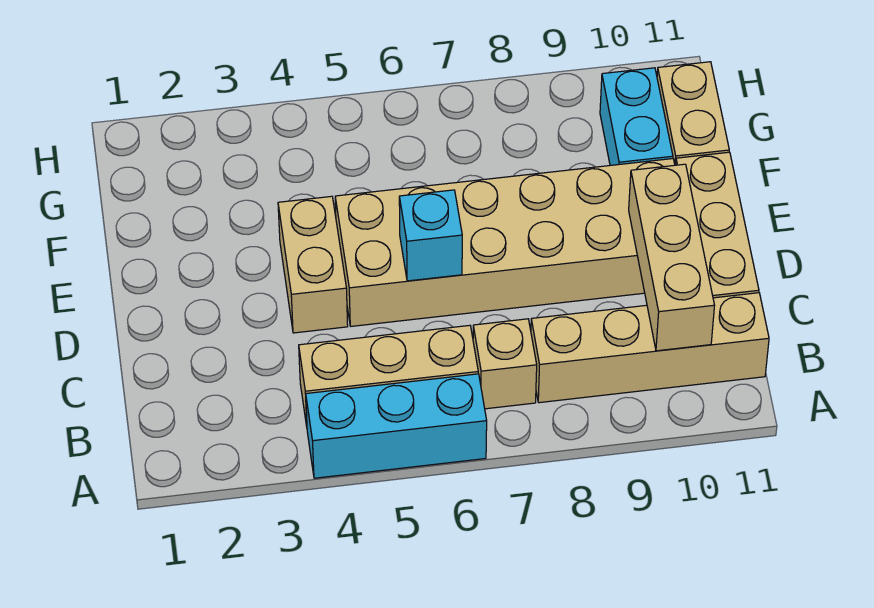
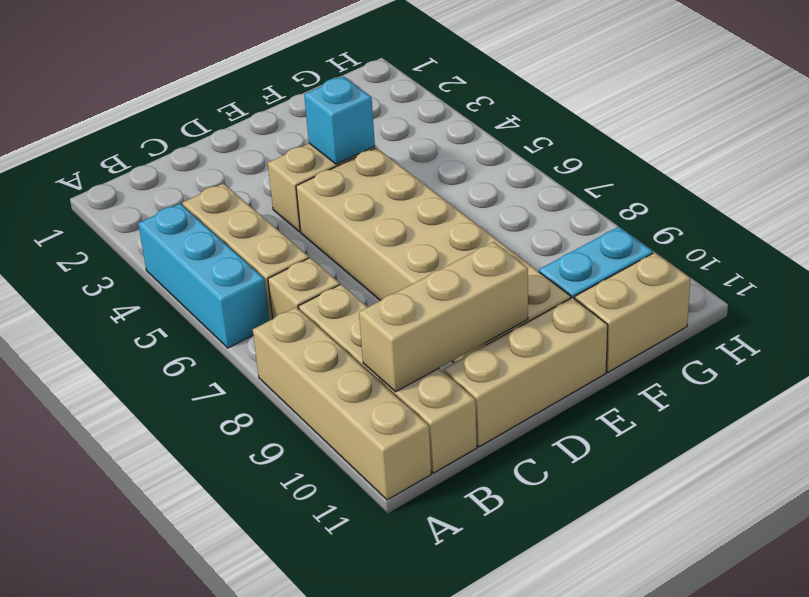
none -> tan 1x4 brick [253,307,431,500]
cyan 1x1 brick [399,190,462,281] -> cyan 1x1 brick moved to [304,76,375,164]

